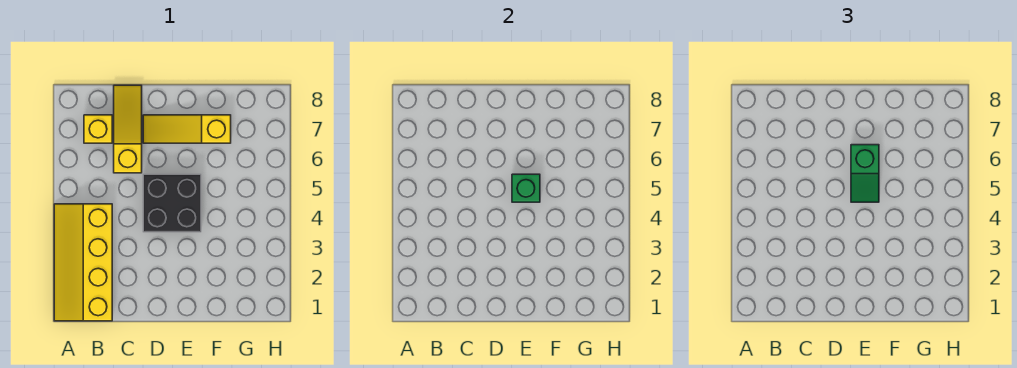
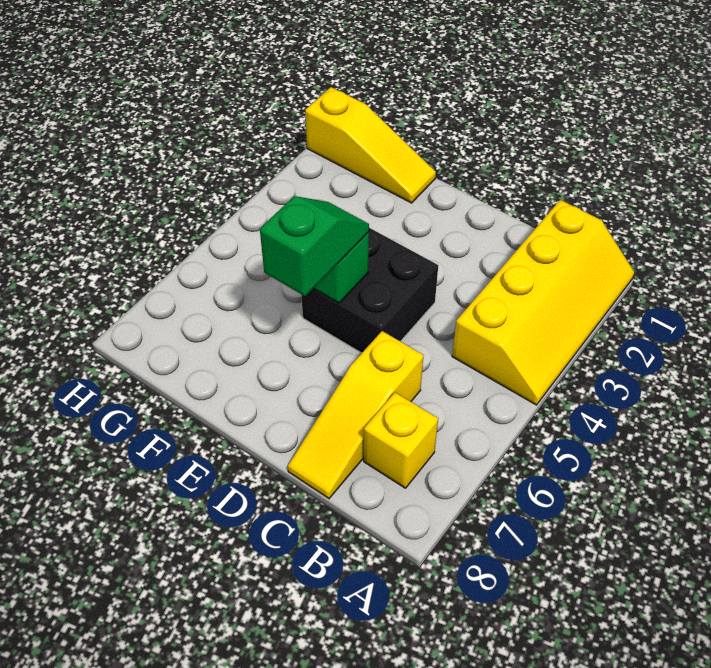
yellow 1x3 slope [143,115,231,143] -> yellow 1x3 slope moved to [305,87,436,203]

